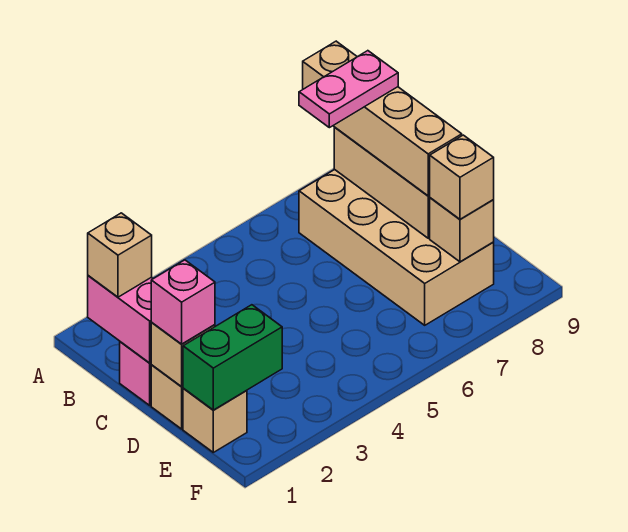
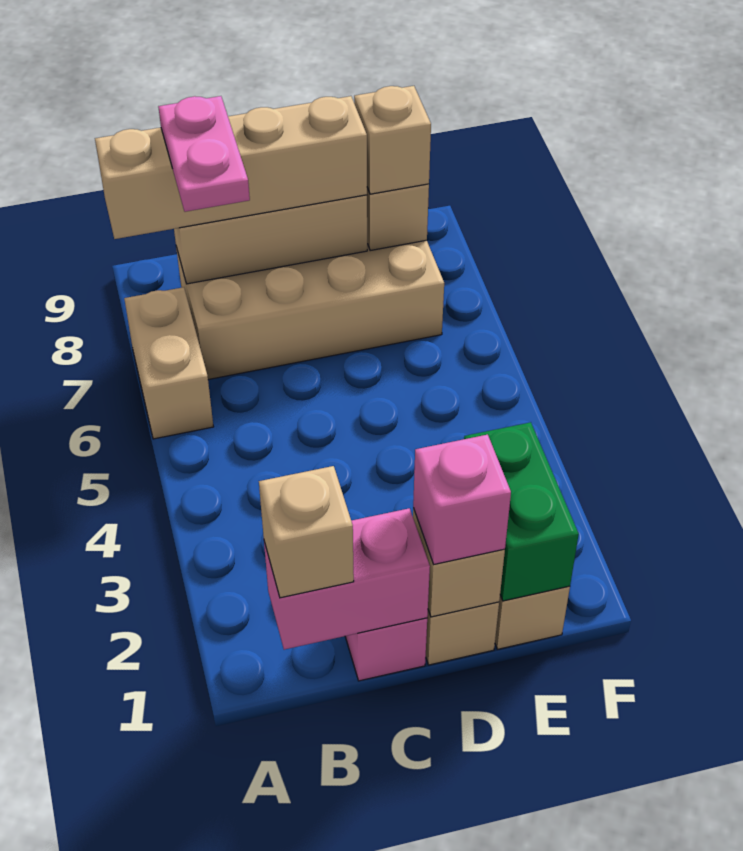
none -> tan 1x2 brick [124,287,213,439]

